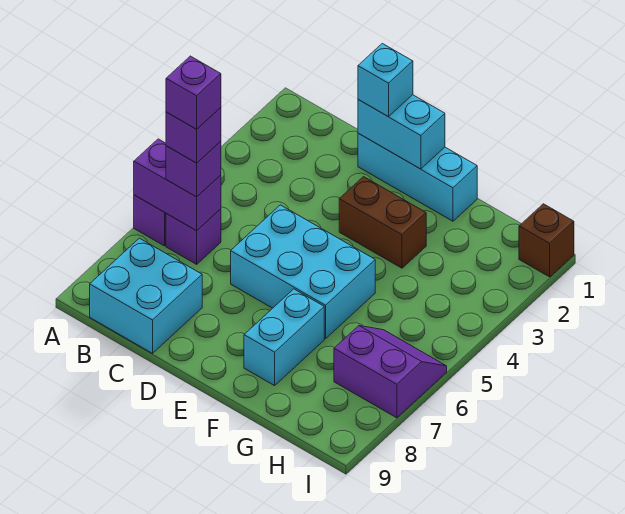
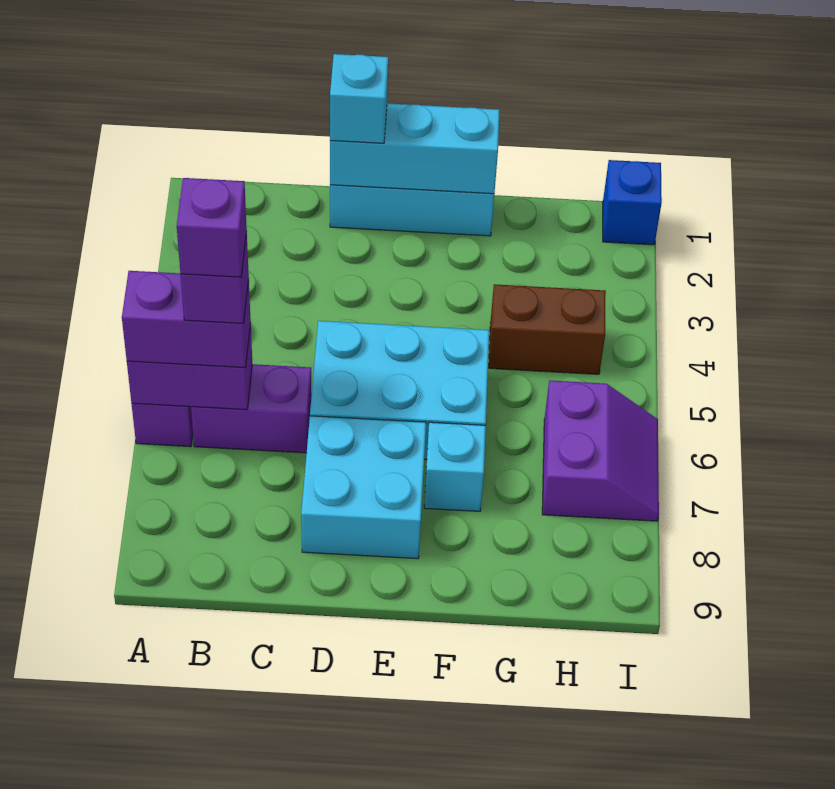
purple 1x1 brick [166,209,221,264] -> purple 1x2 brick [191,364,312,453]
purple 1x1 brick [166,141,221,197] -> purple 1x2 brick [122,271,251,368]
cyan 2x2 brick [90,238,202,353] -> cyan 2x2 brick moved to [301,416,426,559]
cyan 1x2 brick [358,95,445,169] -> cyan 1x3 brick [330,103,500,194]
brown 1x2 brick [339,177,426,268] -> brown 1x2 brick moved to [489,284,606,374]
cyan 1x2 brick [244,289,324,386] -> cyan 1x1 brick [424,422,486,511]
purple 2x2 slope [334,326,447,418] -> purple 2x2 slope turned to [542,380,659,521]
brown 1x1 brick [519,204,574,277] -> blue 1x1 brick [603,160,662,245]

